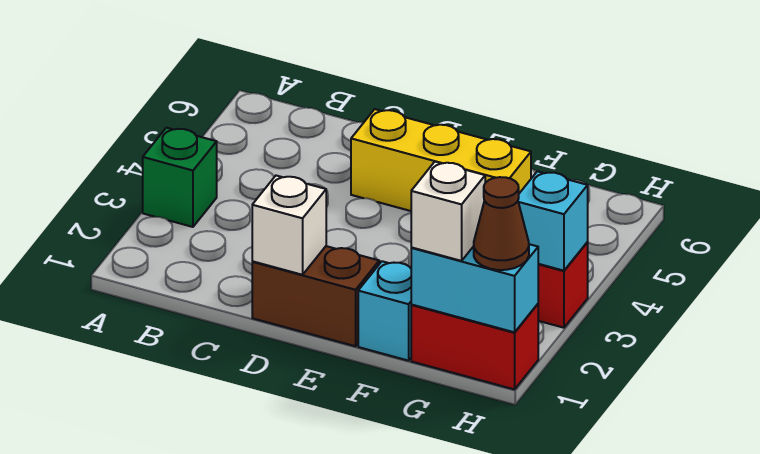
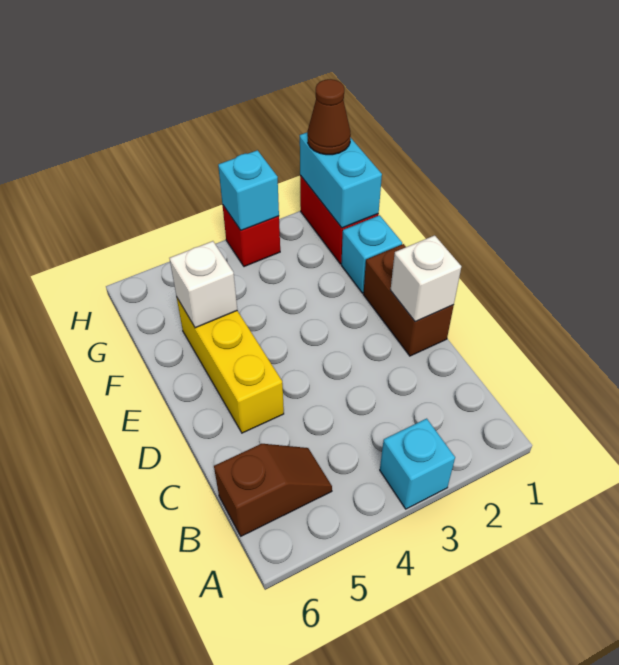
green 1x1 brick [143,128,217,227] -> cyan 1x1 brick [380,419,455,509]
none -> brown 1x2 slope [214,444,332,536]
white 1x1 brick [411,162,485,261] -> white 1x1 brick moved to [170,241,237,328]

